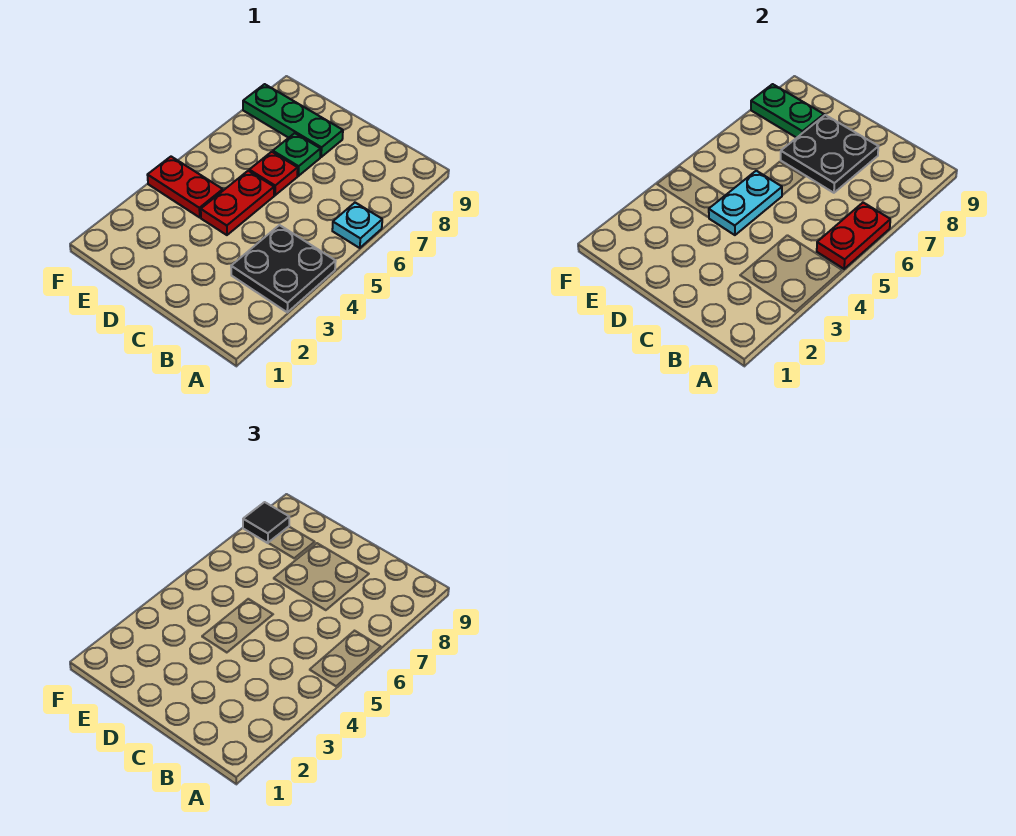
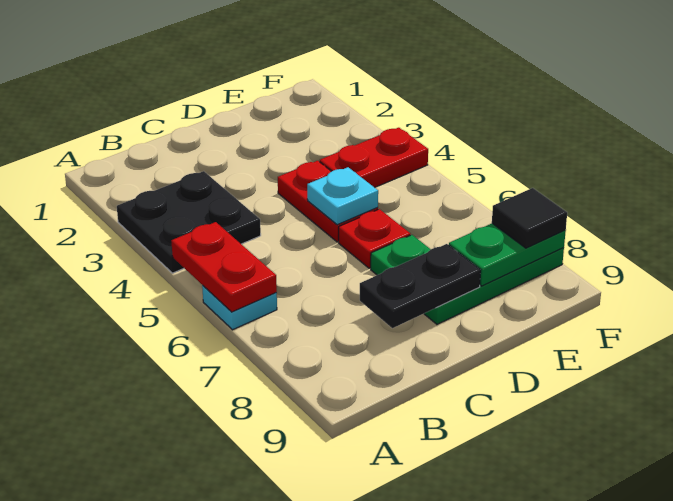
black 2x2 plate [781,115,879,193] -> black 1x2 plate [360,244,481,328]
cyan 1x2 plate [709,171,782,235] -> cyan 1x1 plate [307,167,378,225]

